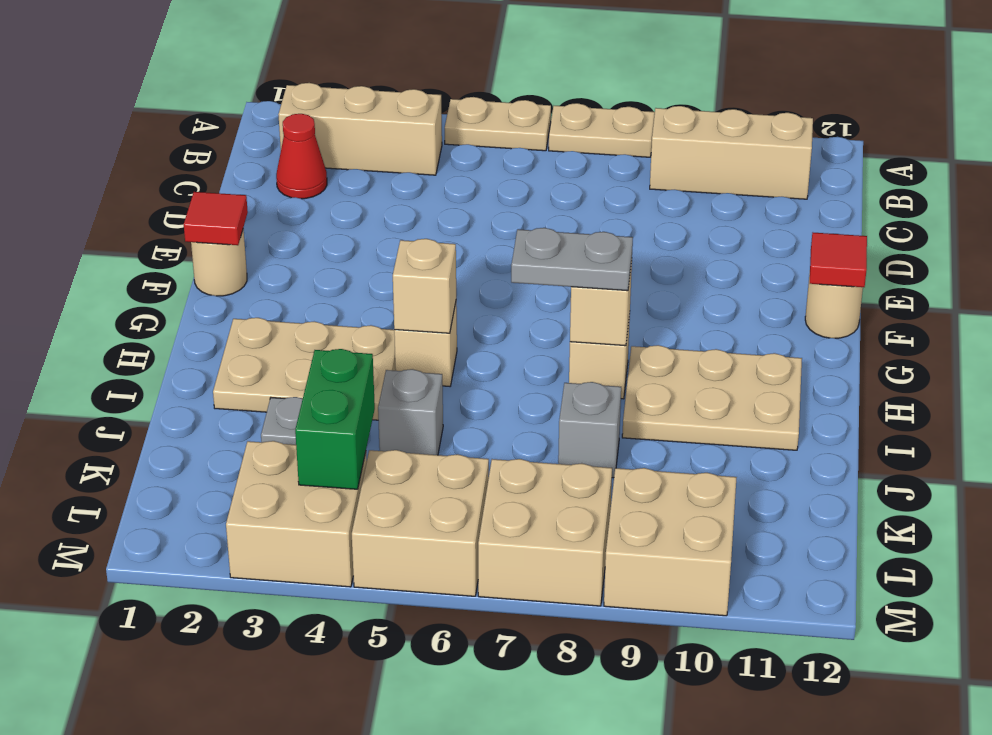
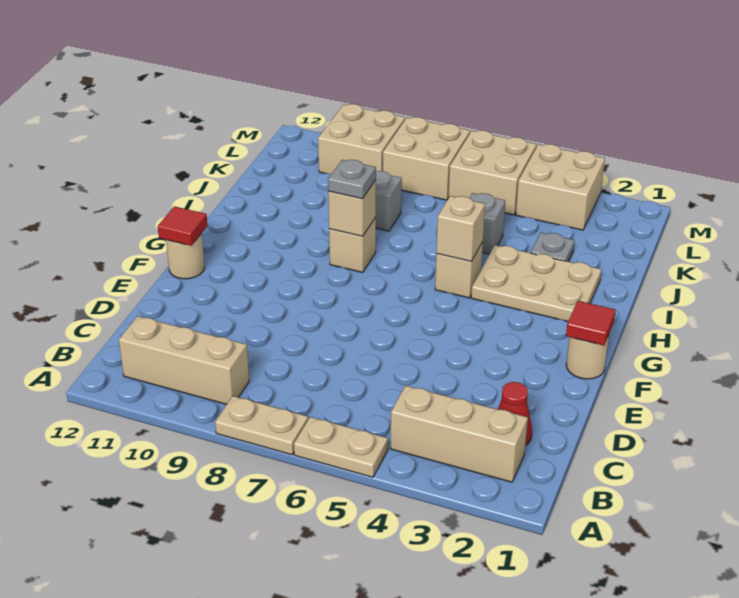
grey 1x2 plate [511,228,633,291] -> grey 1x1 plate [328,160,376,199]
tan 2x3 plate [622,345,802,450] -> none
green 1x2 brick [295,349,375,489] -> none

